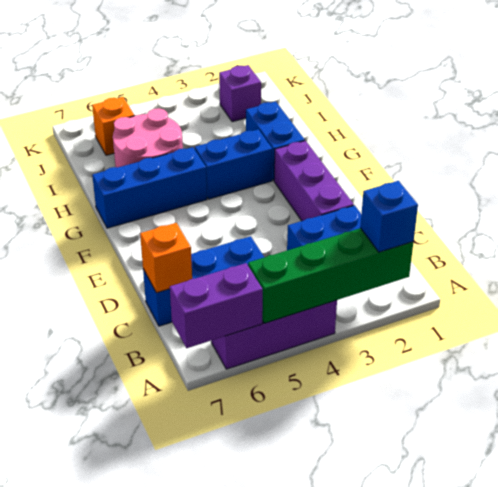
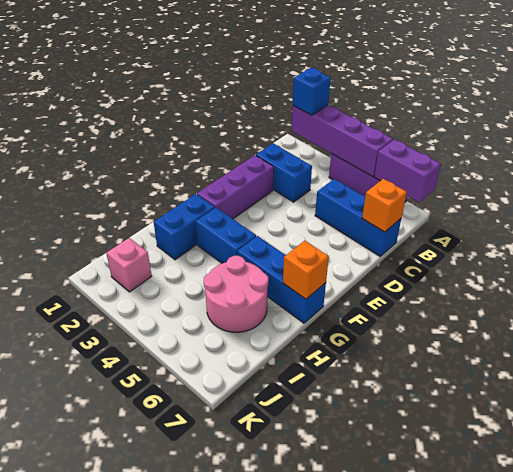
green 1x4 brick [248,228,413,323] -> purple 1x4 brick [291,105,393,177]
purple 1x1 brick [219,65,261,122] -> pink 1x1 brick [106,238,152,292]
orange 1x1 brick [92,97,134,155] -> orange 1x1 brick moved to [283,241,329,299]

